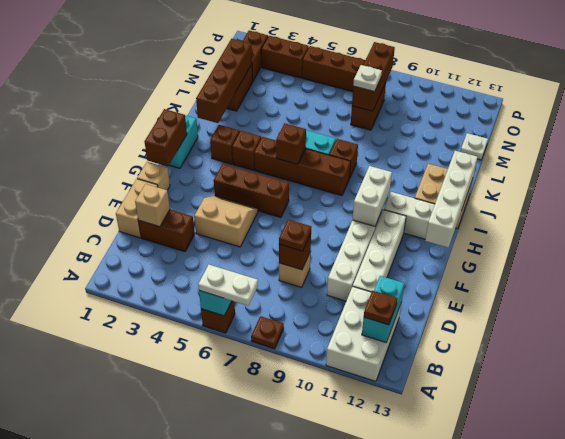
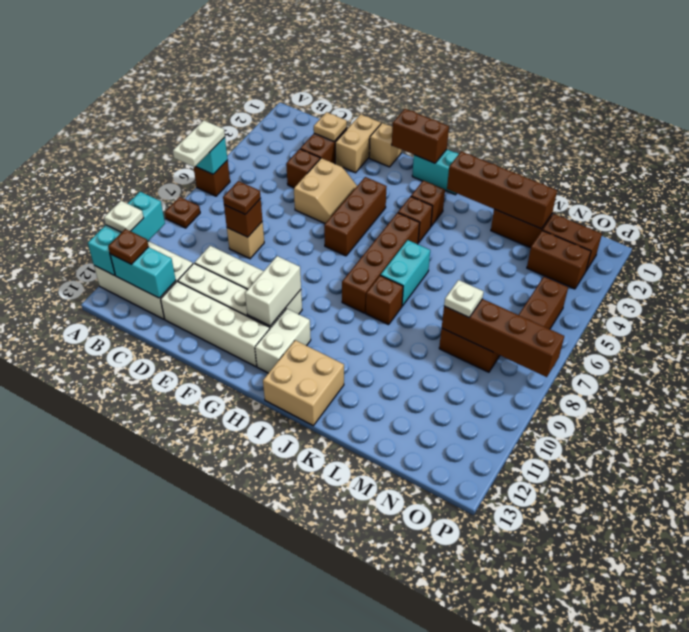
none -> cyan 1x3 brick [88,192,165,275]
tan 1x2 brick [116,179,158,238] -> tan 1x2 brick turned to [335,114,381,173]
tan 1x1 brick [135,184,170,227] -> tan 1x1 plate [314,112,347,141]
white 1x2 brick [353,166,392,226] -> white 1x2 brick turned to [245,256,301,326]
white 1x4 brick [425,151,477,248] -> white 1x4 brick moved to [161,282,270,367]
brown 1x1 brick [276,123,306,164] -> brown 1x1 brick moved to [286,149,320,188]
brown 1x3 brick [352,42,395,111] -> brown 1x4 brick [442,299,564,377]
white 1x1 plate [461,133,488,160] -> white 1x1 plate moved to [104,201,144,232]
brown 1x2 brick [261,36,309,78] -> brown 1x2 brick turned to [527,230,591,289]

